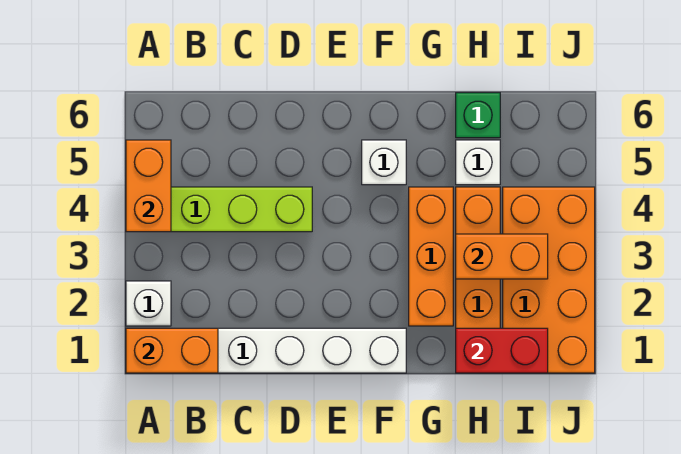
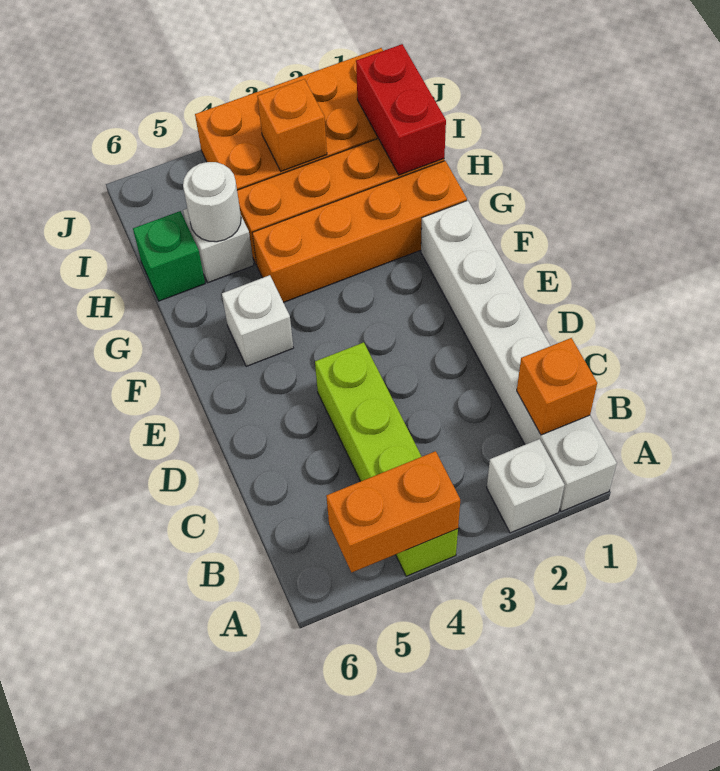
orange 1x2 brick [126,328,218,373] -> orange 1x1 brick [517,338,597,435]
orange 1x3 brick [409,187,453,326] -> orange 1x4 brick [252,161,467,302]
orange 1x2 brick [456,234,548,279] -> orange 1x1 brick [257,79,327,171]
none -> white 1x1 round brick [183,162,241,242]

